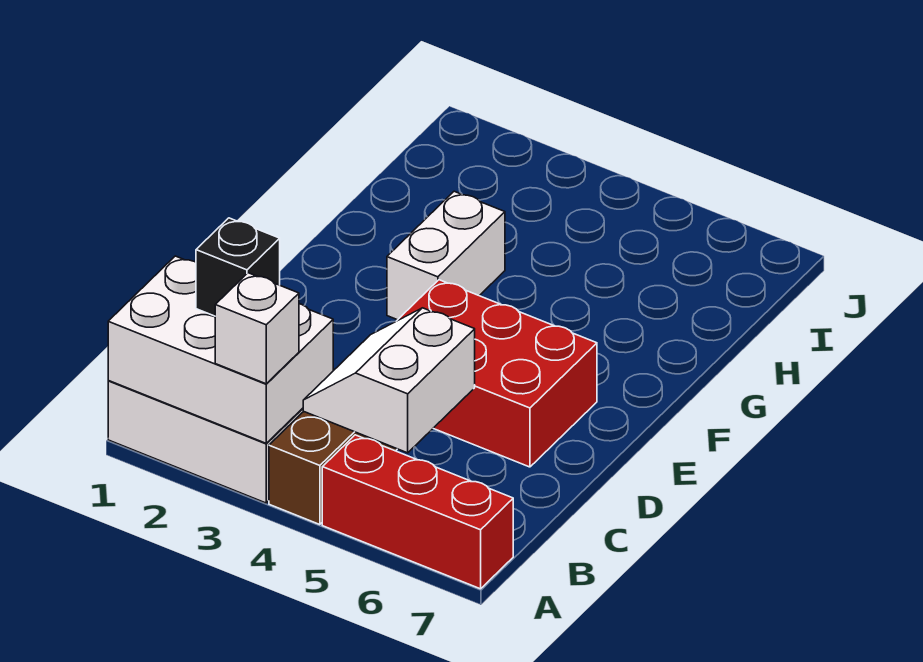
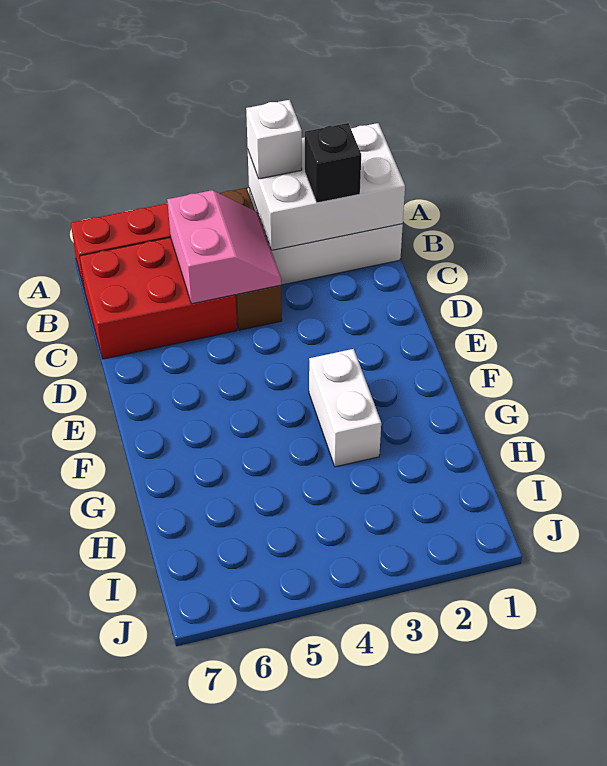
white 2x2 slope [303,308,475,453] -> pink 2x2 slope [167,190,281,304]
red 2x3 brick [397,280,597,467] -> red 2x3 brick moved to [80,237,237,359]

